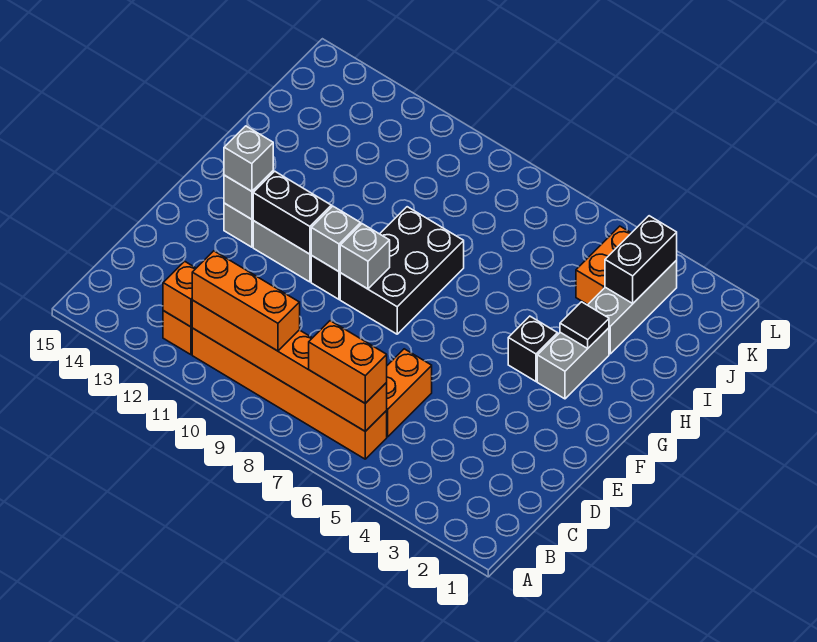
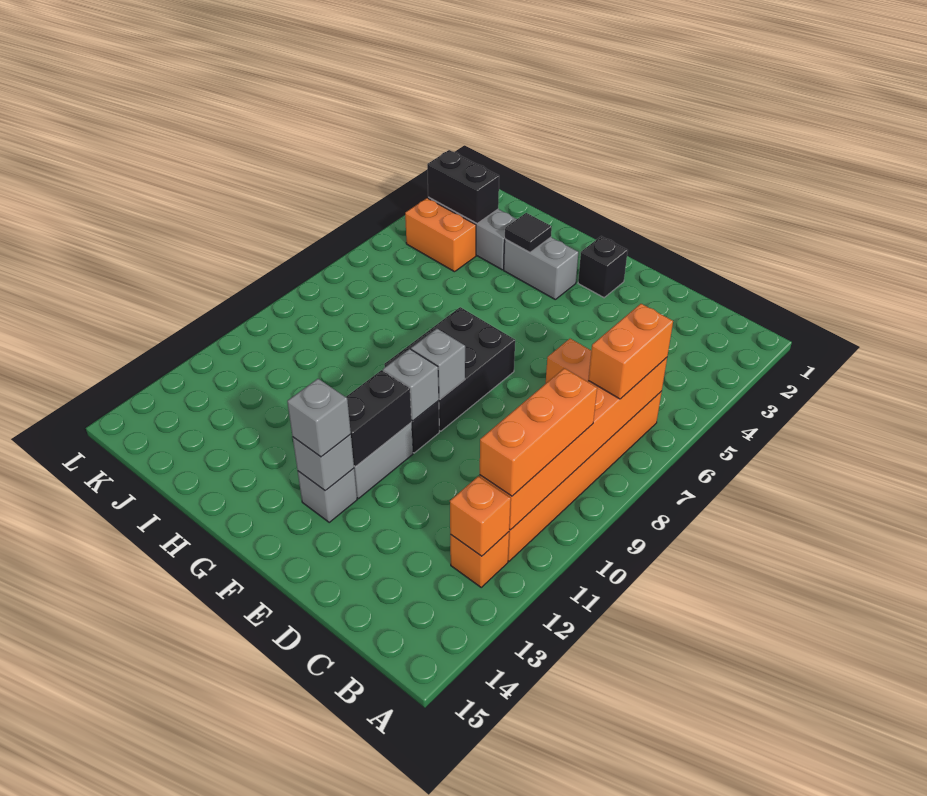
black 2x3 brick [340,207,464,334] -> black 2x3 brick turned to [384,307,515,431]
black 1x1 brick [508,316,558,381] -> black 1x1 brick moved to [578,236,628,298]

